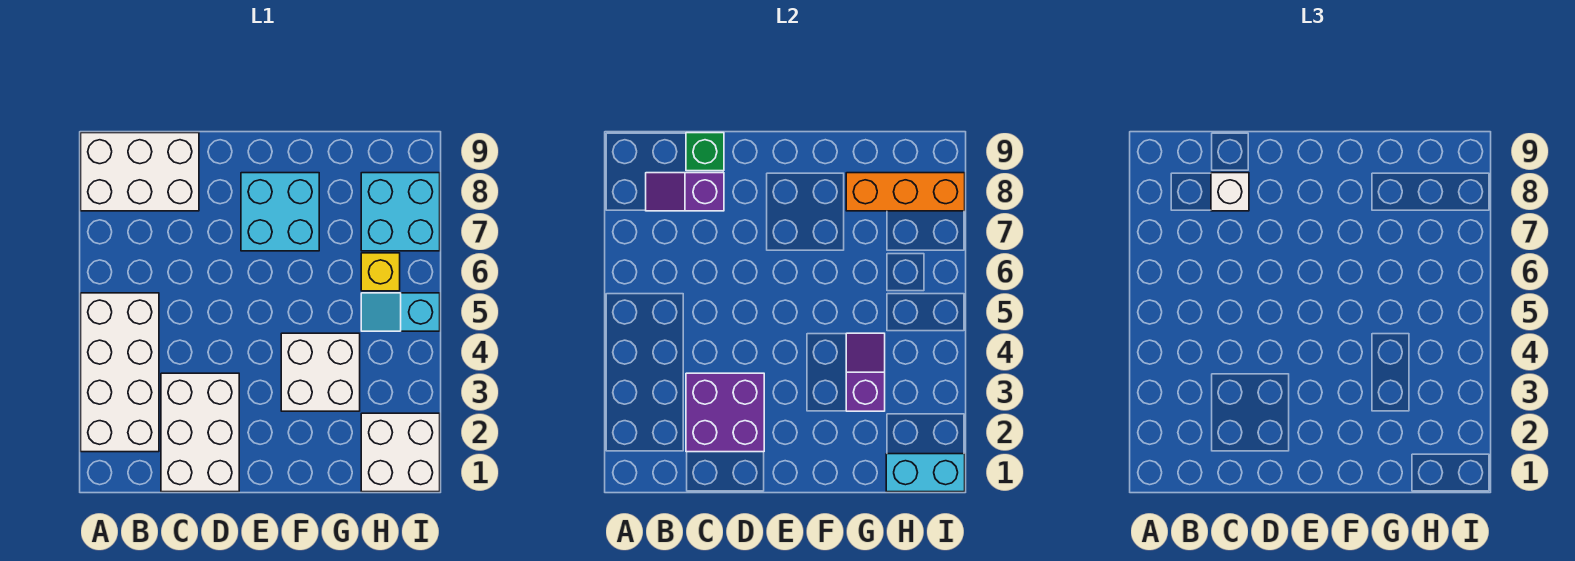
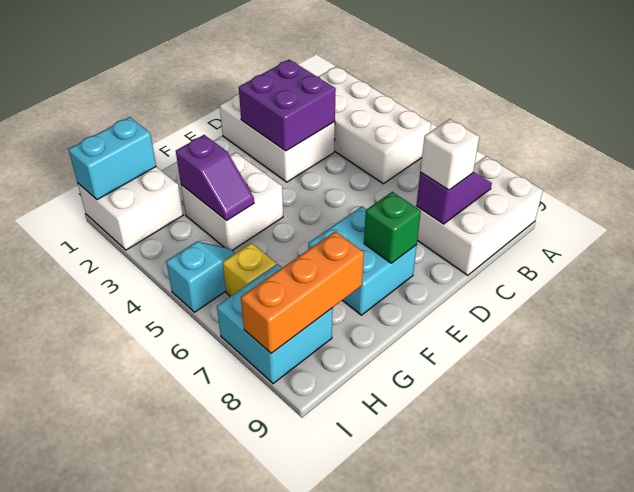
green 1x1 brick [686,133,724,171] -> green 1x1 brick moved to [364,192,421,263]

